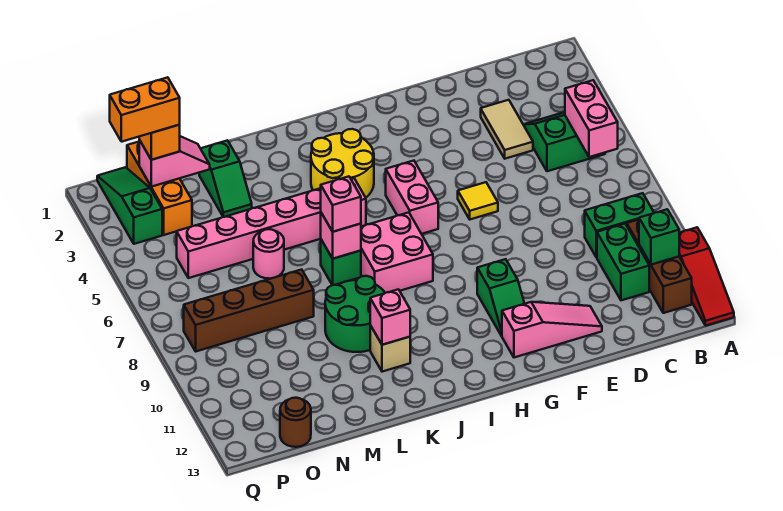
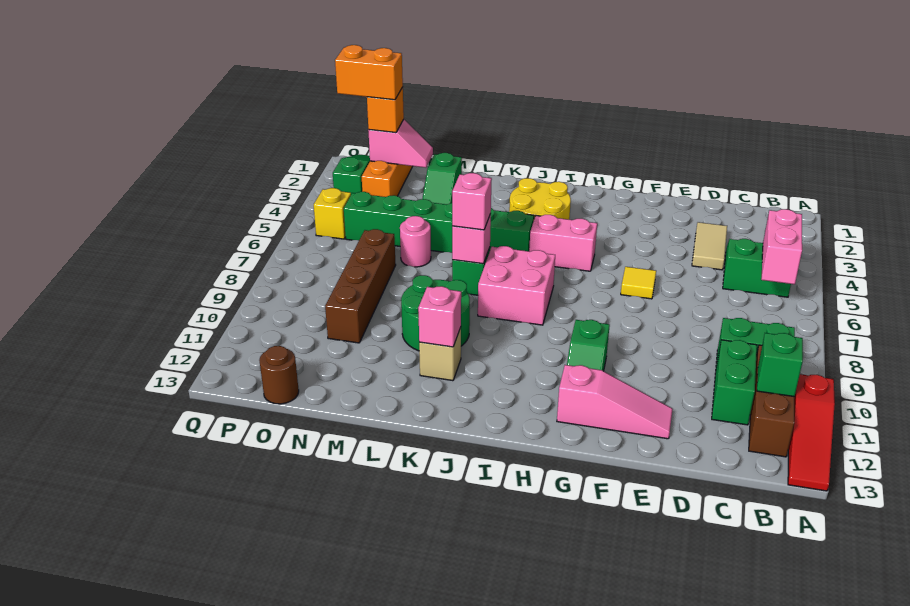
pink 1x2 brick [386,161,438,234] -> pink 1x2 brick turned to [529,215,597,271]
pink 1x6 brick [177,178,366,278] -> green 1x6 brick [344,192,534,253]
brown 1x4 brick [184,270,314,351] -> brown 1x4 brick turned to [325,229,396,343]
none -> yellow 1x1 brick [314,188,351,239]

